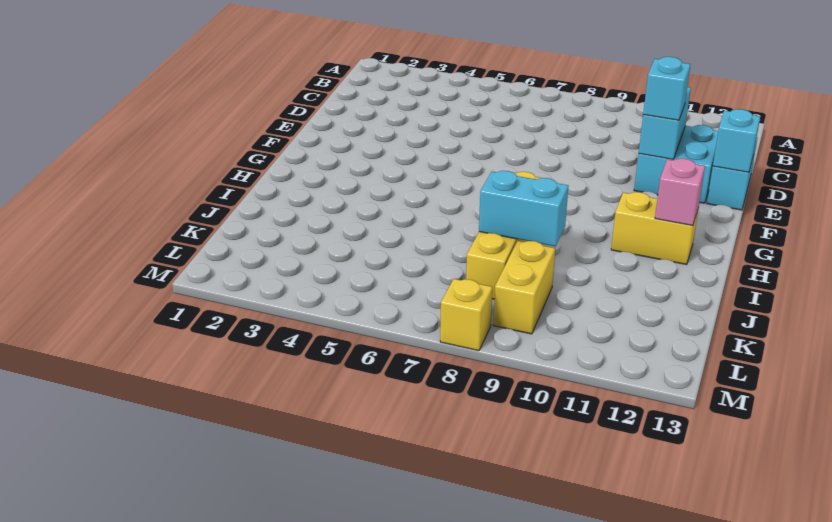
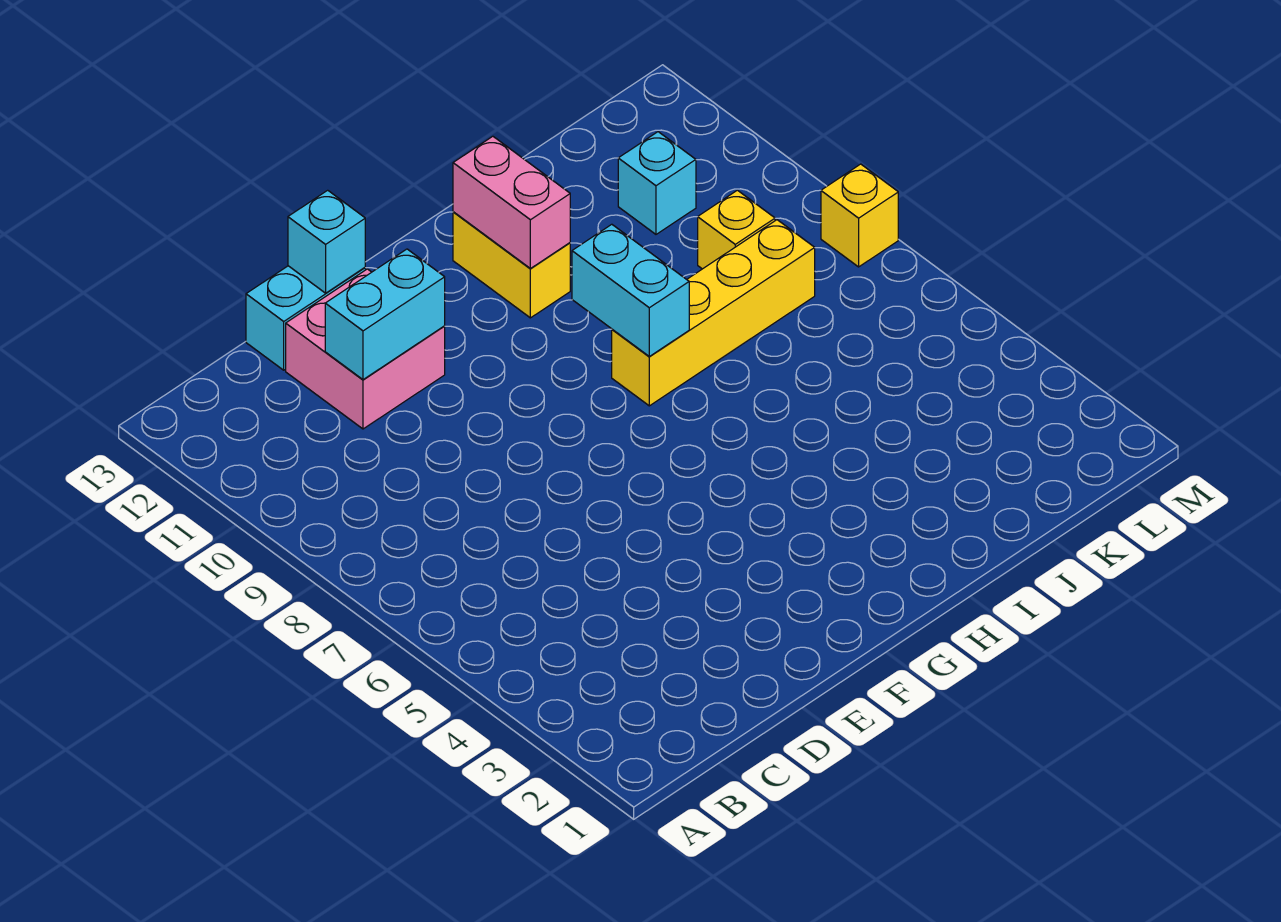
cyan 2x2 brick [634,125,718,203] -> pink 2x2 brick [286,269,445,429]
cyan 1x1 brick [643,57,690,120] -> cyan 1x1 brick moved to [618,132,696,234]
pink 1x1 brick [655,159,705,226] -> pink 1x2 brick [453,136,570,268]
cyan 1x2 brick [479,171,568,246] -> cyan 1x2 brick moved to [572,224,689,356]
yellow 1x2 brick [493,241,555,334] -> yellow 1x1 brick [698,190,775,269]

